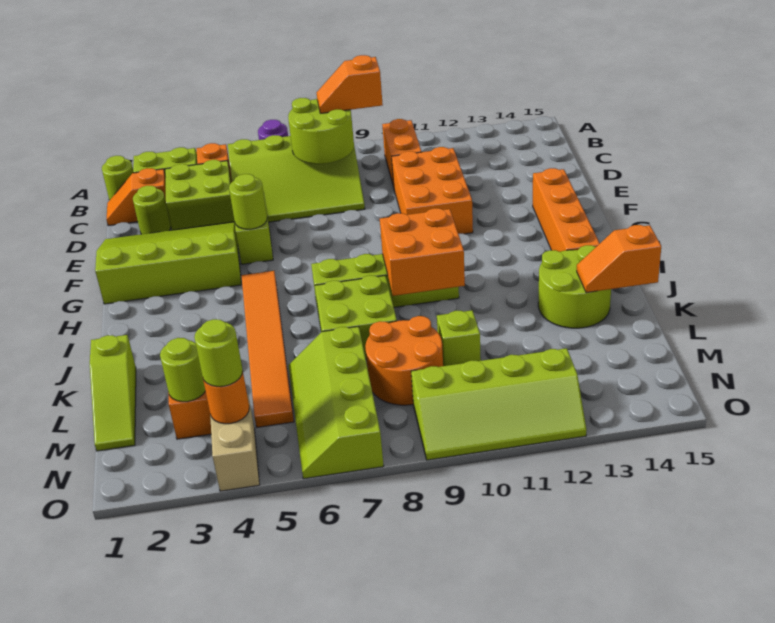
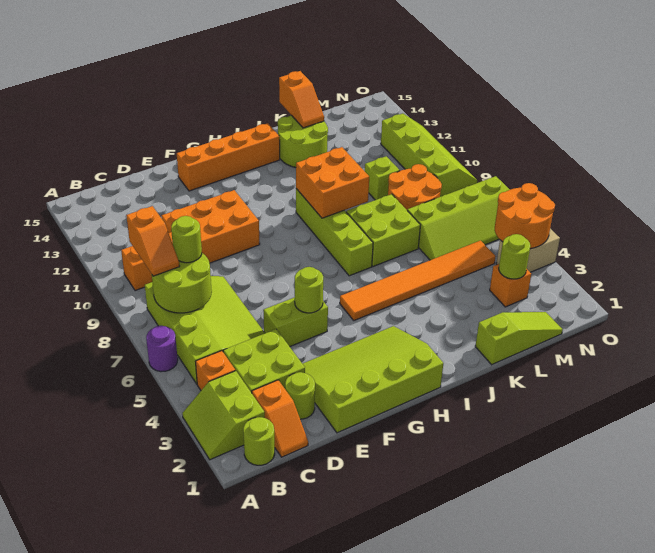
lime 3x4 slope [95,222,241,304] -> lime 3x4 slope turned to [302,326,443,433]
orange 1x1 round brick [203,372,249,424] -> orange 2x2 round brick [495,183,555,249]
lime 1x1 round brick [194,319,243,387] -> lime 1x1 round brick moved to [171,216,202,263]

